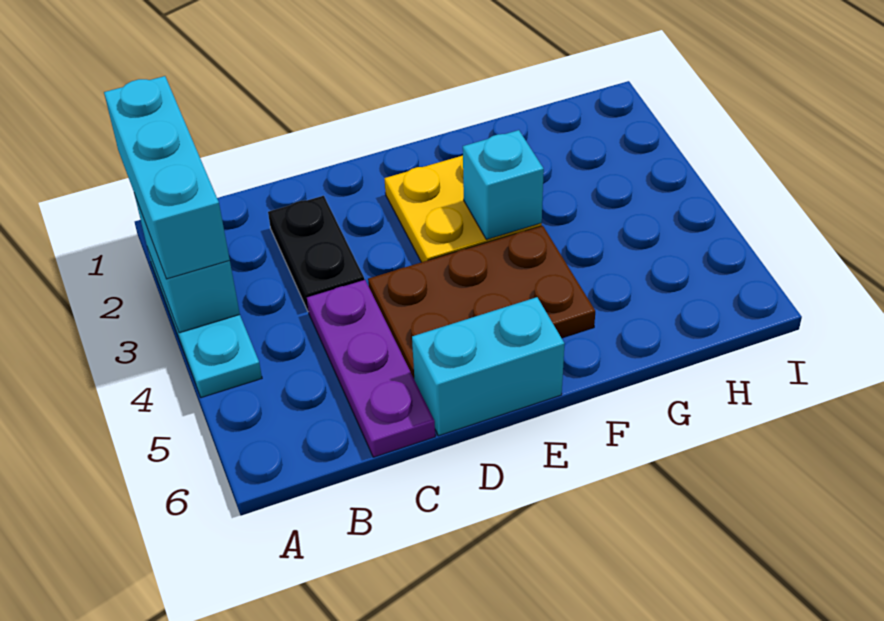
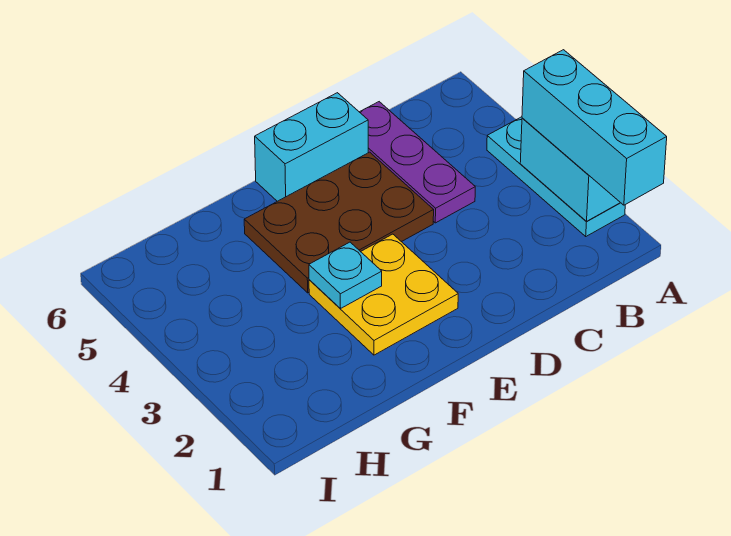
black 1x2 plate [268,196,364,311] -> none
cyan 1x1 brick [463,130,544,240] -> cyan 1x1 plate [309,242,382,308]

